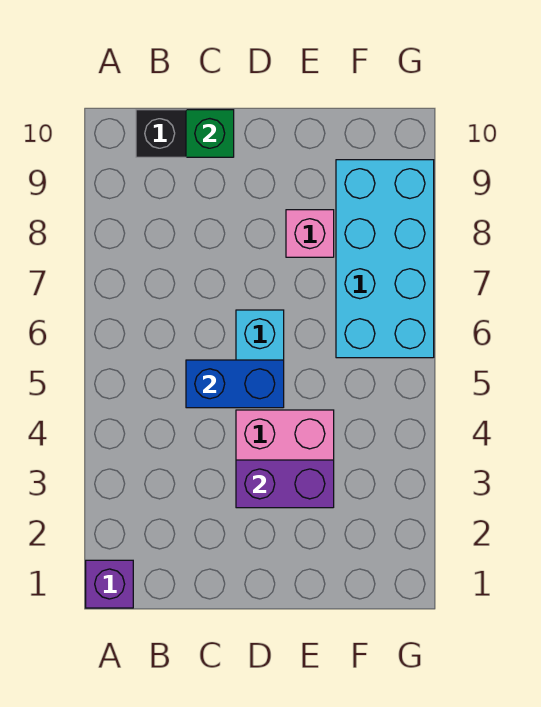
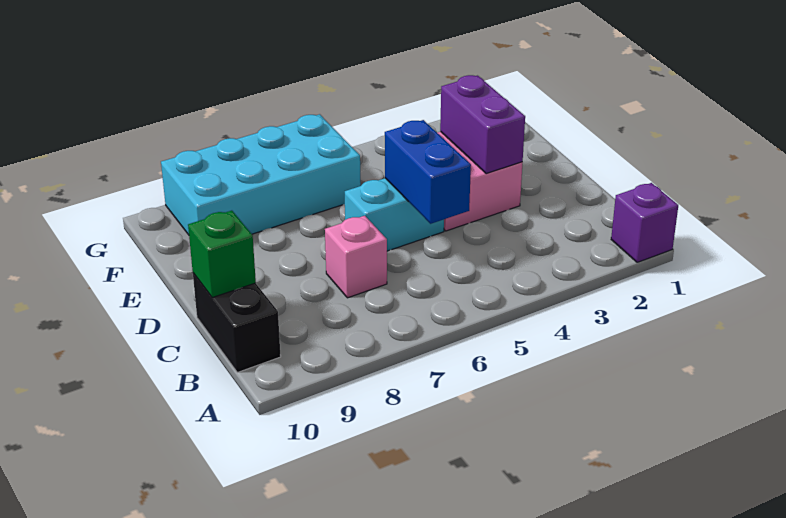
pink 1x1 brick [286,210,334,257] -> pink 1x1 brick moved to [325,216,387,298]

